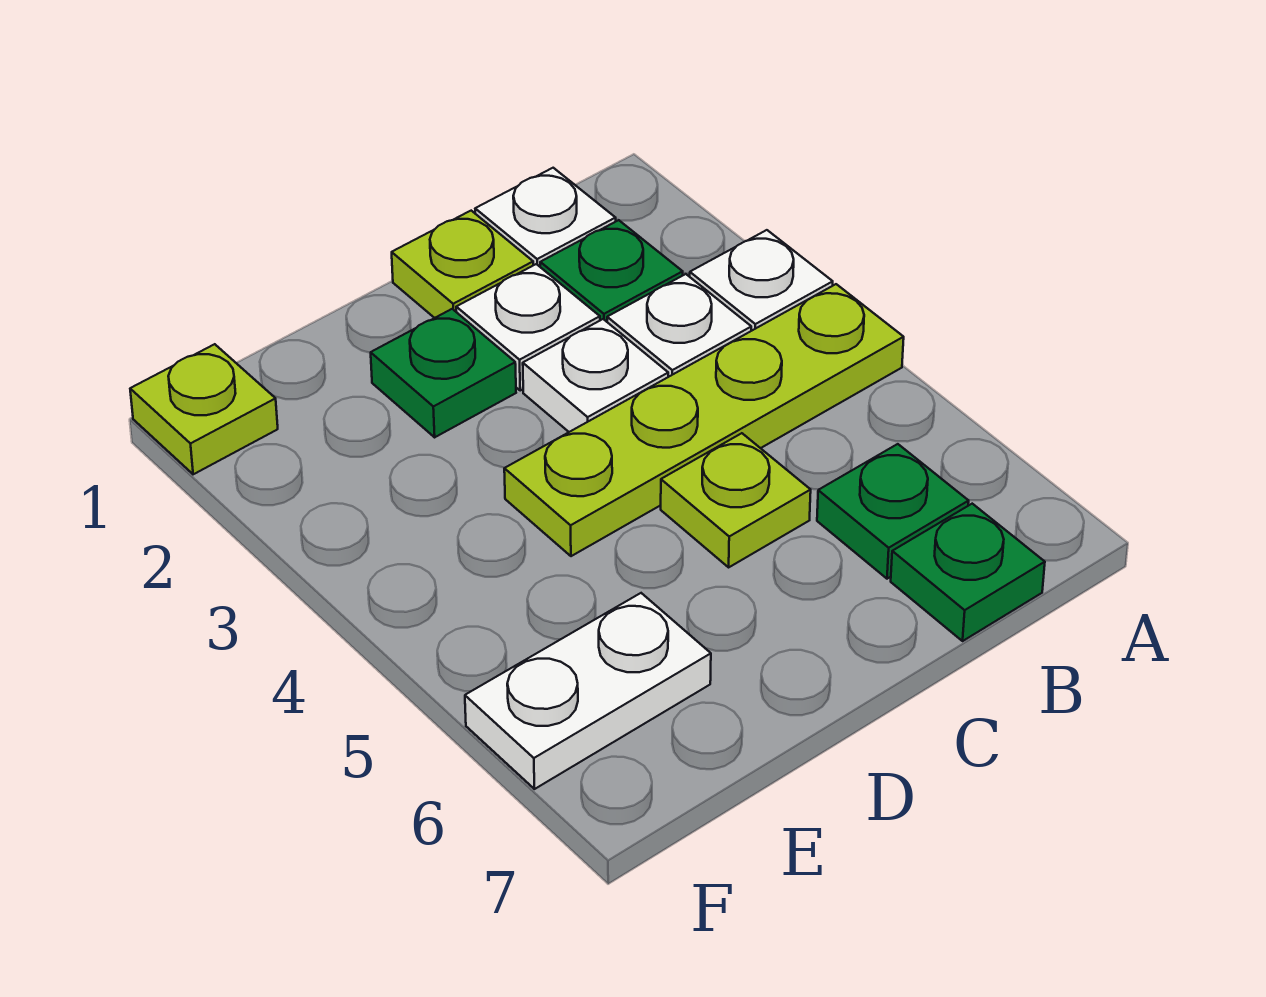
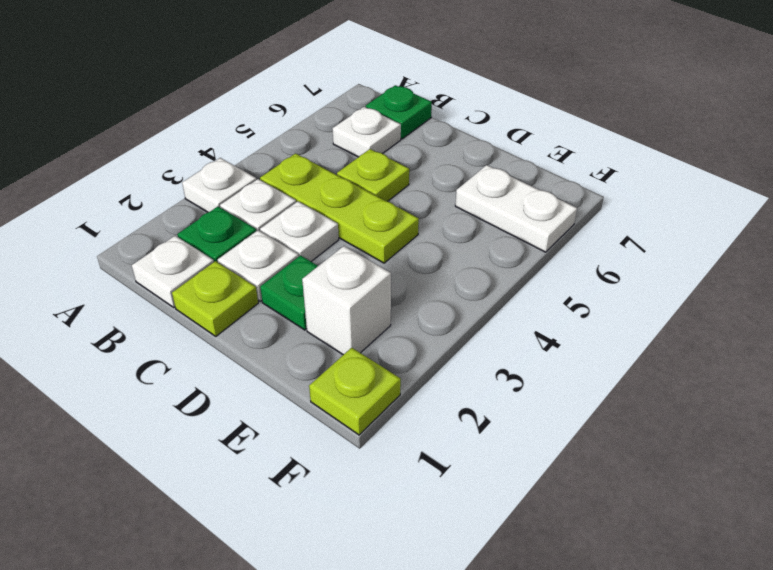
lime 1x4 plate [504,284,904,556] -> lime 1x3 plate [260,153,419,263]
green 1x1 plate [817,444,969,579] -> white 1x1 plate [332,107,401,157]
none -> white 1x1 brick [302,246,391,355]

